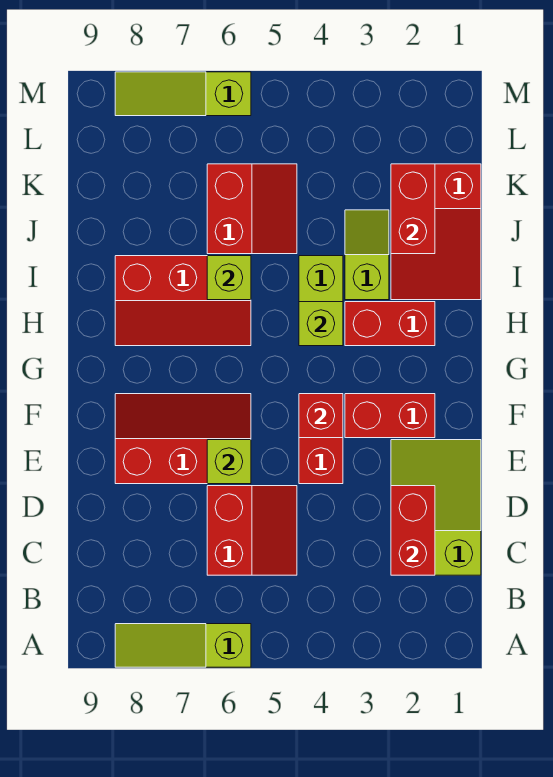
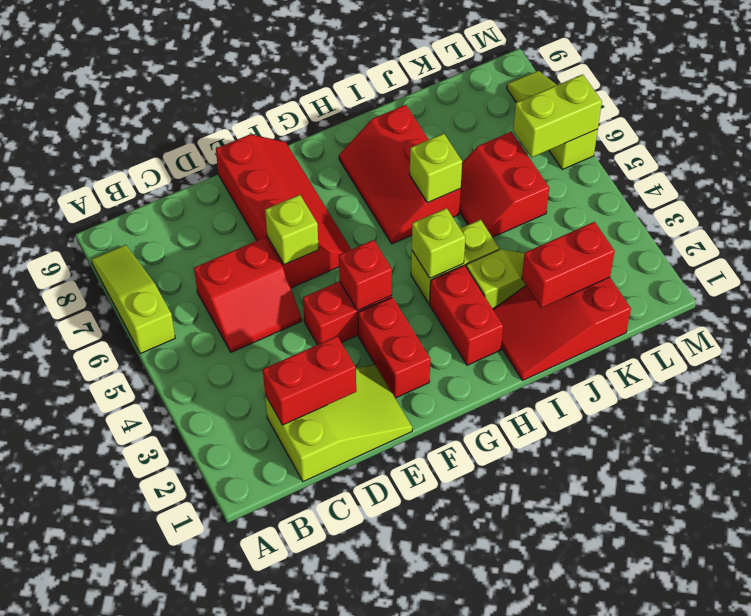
red 2x3 slope [115,394,251,484] -> red 2x4 slope [216,134,351,288]
red 2x2 slope [207,164,297,254] -> red 2x2 slope turned to [459,132,549,237]
none -> lime 1x2 brick [513,74,602,157]

